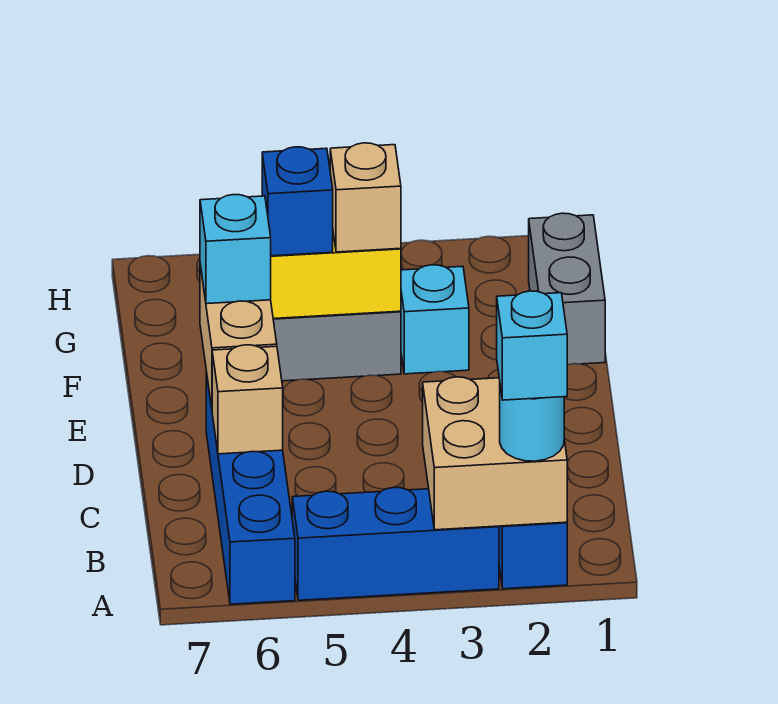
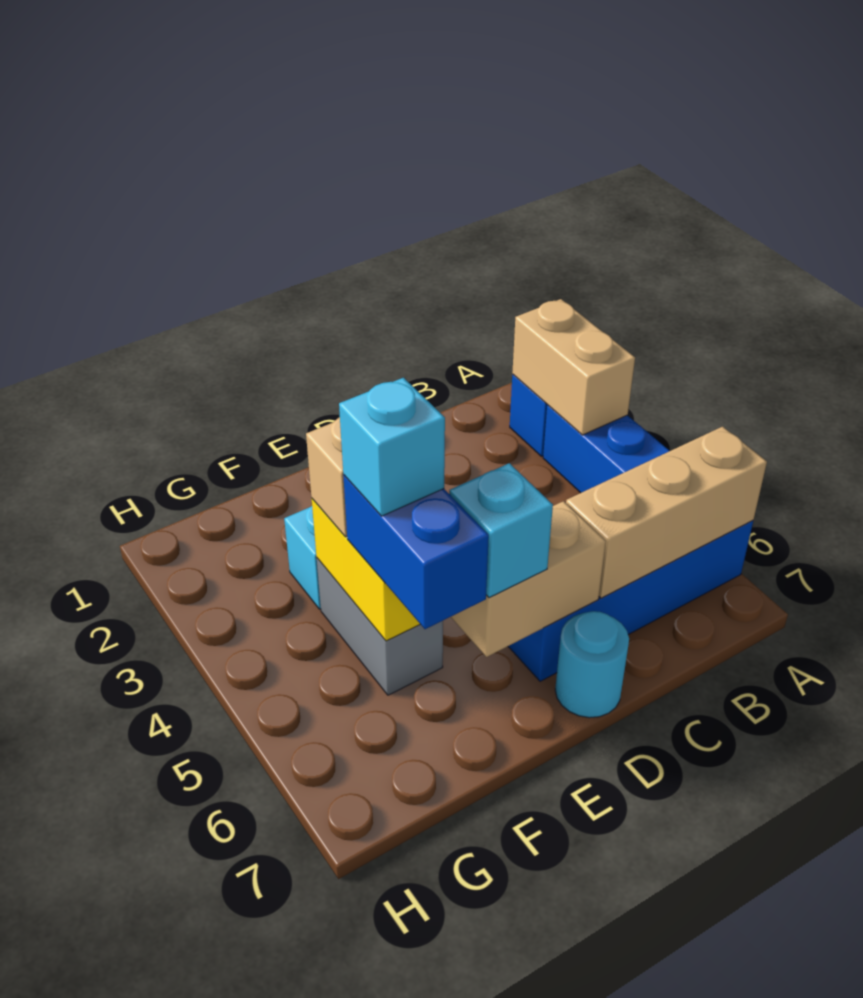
tan 2x2 brick [423,377,567,530] -> tan 1x2 brick [512,299,635,435]
cyan 1x1 round brick [500,386,564,461] -> cyan 1x1 round brick moved to [555,611,629,718]
cyan 1x1 brick [497,291,567,400] -> cyan 1x1 brick moved to [339,378,445,516]
tan 1x1 brick [212,345,283,454] -> tan 1x3 brick [566,427,767,598]
grey 1x2 brick [529,213,605,365] -> none
blue 1x1 brick [262,147,333,256] -> blue 1x2 brick [343,475,489,629]

